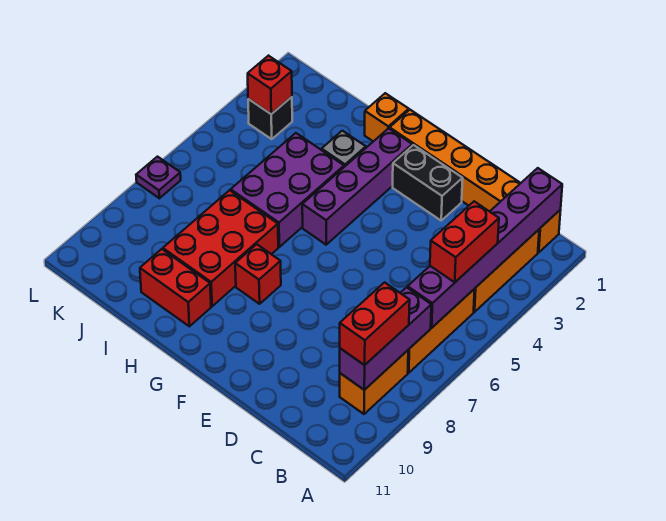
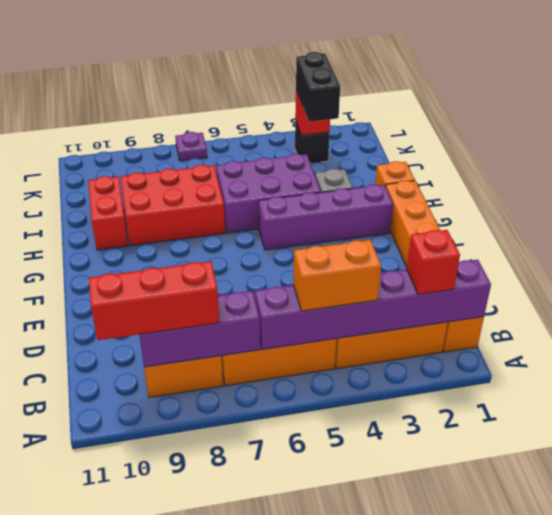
red 1x2 brick [430,201,499,282] -> orange 1x2 brick [293,240,381,311]
red 1x2 brick [340,282,410,365] -> red 1x3 brick [89,261,219,340]
black 1x2 brick [393,145,463,220] -> black 1x2 brick moved to [296,52,340,122]
red 1x1 brick [235,244,281,304] -> red 1x1 brick moved to [407,230,460,294]

